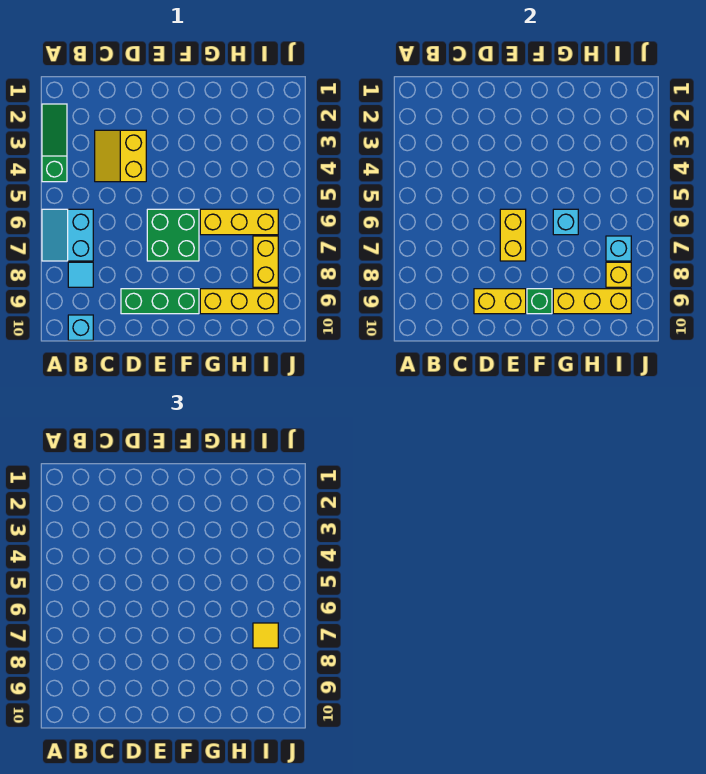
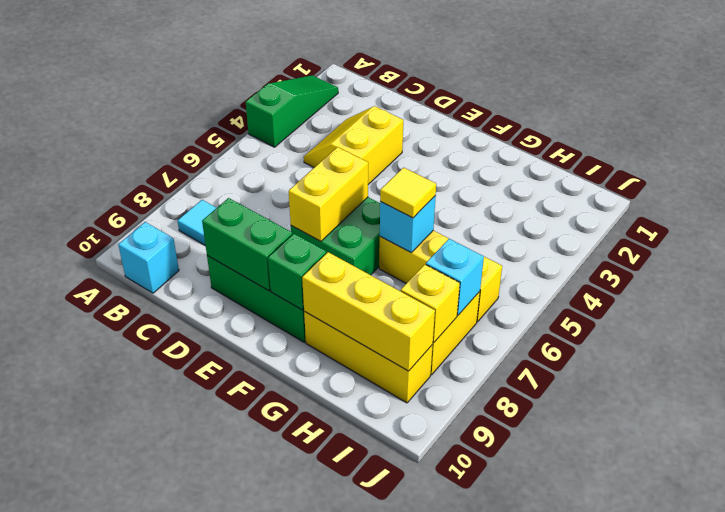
cyan 2x2 slope [42,209,93,261] -> none
yellow 1x2 brick [474,289,526,314] -> green 1x2 brick [202,198,292,291]
yellow 1x1 tile [253,623,278,648] -> yellow 1x1 tile moved to [380,168,436,218]

